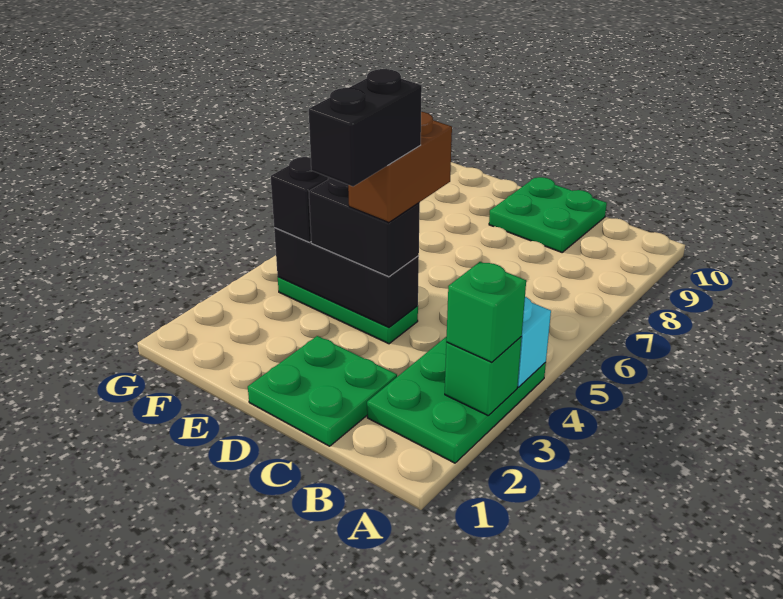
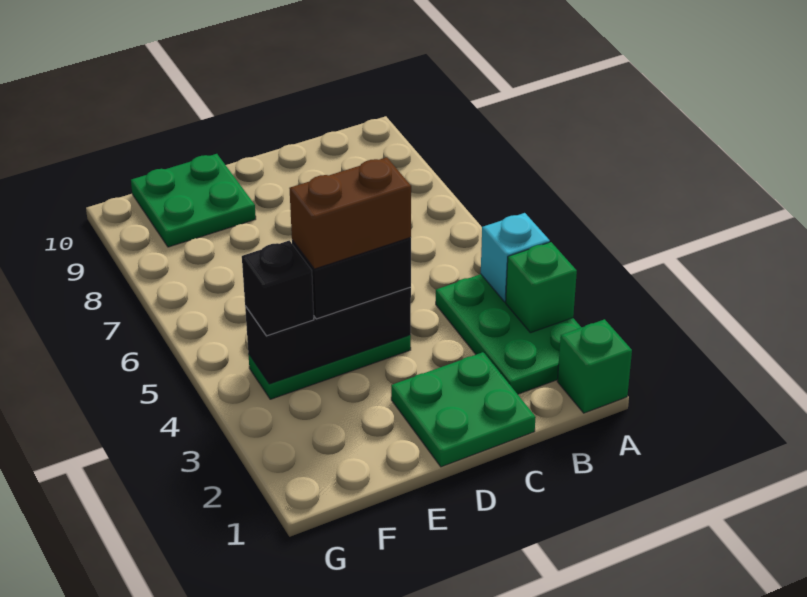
green 1x1 brick [446,262,526,362] -> green 1x1 brick moved to [557,319,632,413]
green 2x2 plate [489,177,607,252] -> green 2x2 plate moved to [131,154,256,247]
black 1x2 brick [309,69,422,186] -> none
brown 1x2 brick [348,112,452,223] -> brown 1x2 brick turned to [289,157,411,269]

